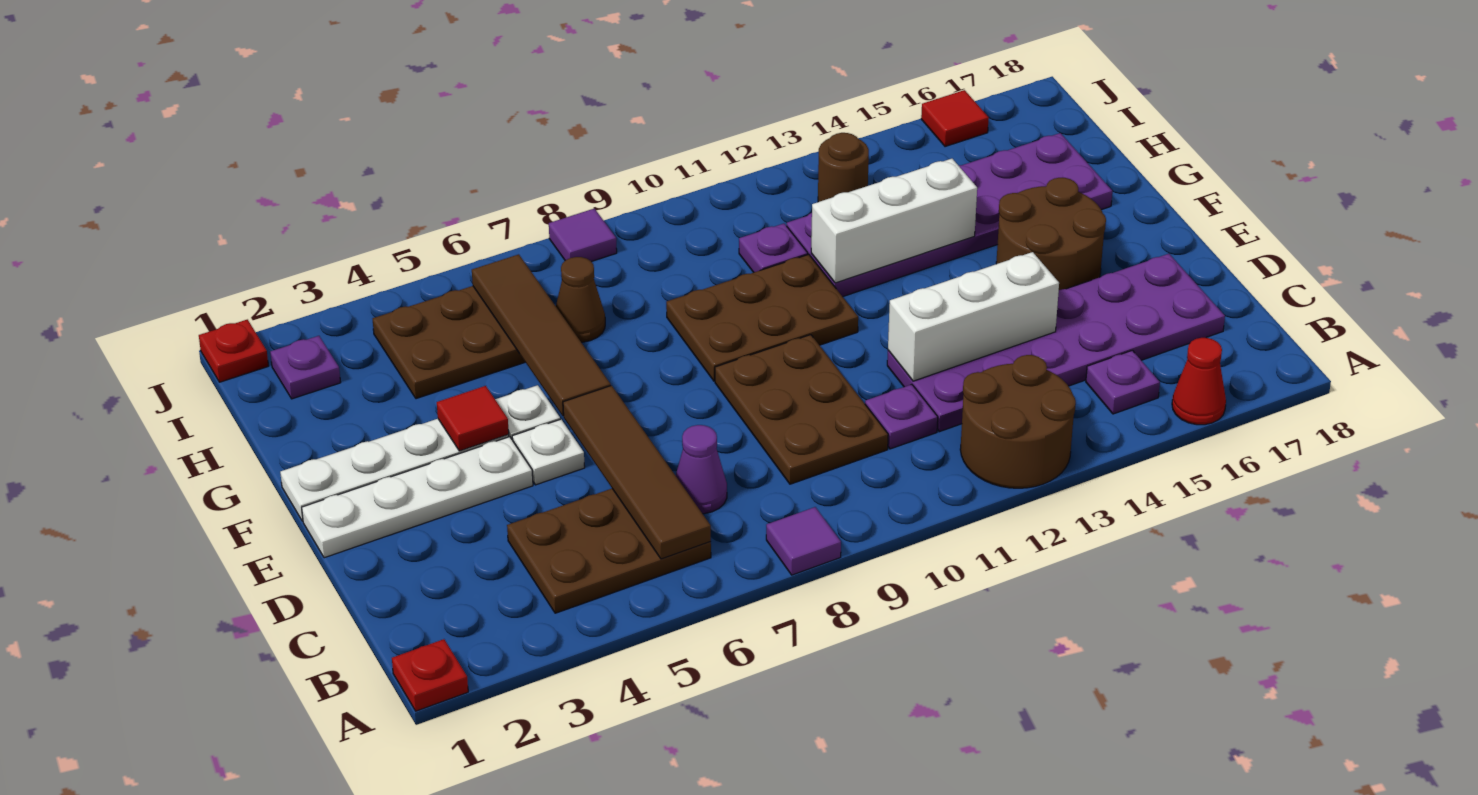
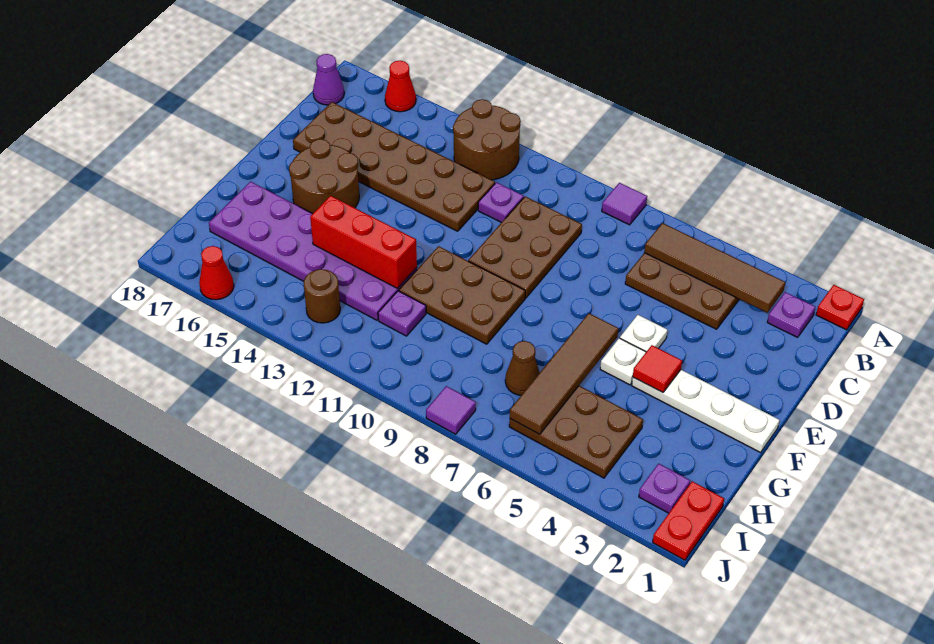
brown 1x4 tile [563,386,711,559] -> brown 1x4 tile turned to [644,223,785,313]
purple 1x1 plate [1086,350,1160,414] -> purple 1x1 plate moved to [767,292,815,337]
purple 1x1 cone [676,425,727,514] -> purple 1x1 cone moved to [313,54,344,105]
purple 2x6 plate [887,254,1225,432] -> brown 2x6 plate [293,102,495,231]
white 1x3 brick [888,252,1059,381] -> none
white 1x4 plate [302,437,533,558] -> none
white 1x3 brick [811,159,977,283] -> red 1x3 brick [310,196,417,288]
red 1x1 plate [199,320,268,382] -> red 1x2 plate [653,481,724,560]
red 1x1 tile [921,90,989,147] -> red 1x1 cone [199,246,234,300]

